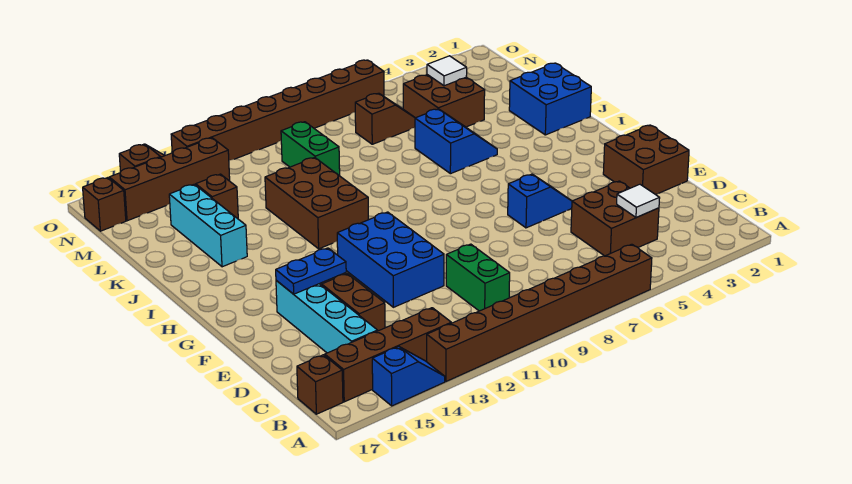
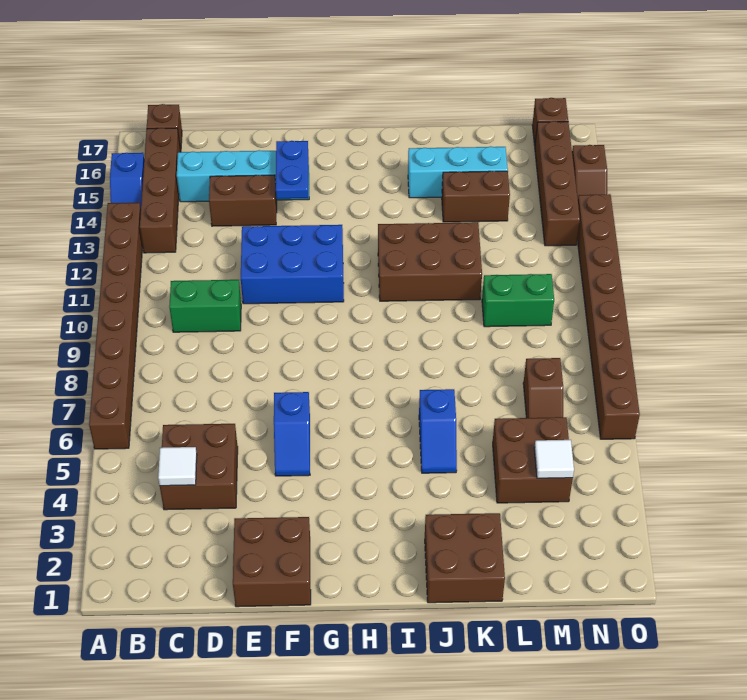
blue 2x2 brick [509,63,591,135] -> brown 2x2 brick [425,513,505,603]
blue 2x2 slope [415,109,497,174] -> blue 1x2 slope [419,389,457,473]
brown 1x1 brick [196,174,238,218] -> brown 1x2 brick [442,171,510,222]

